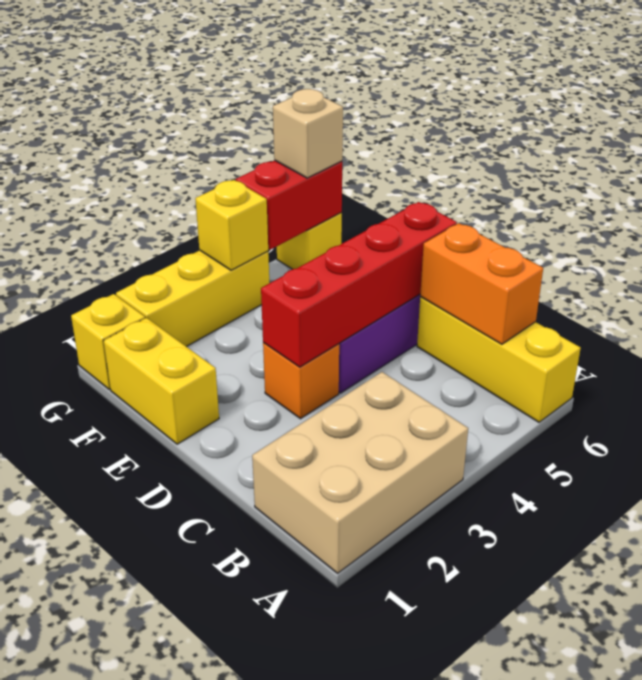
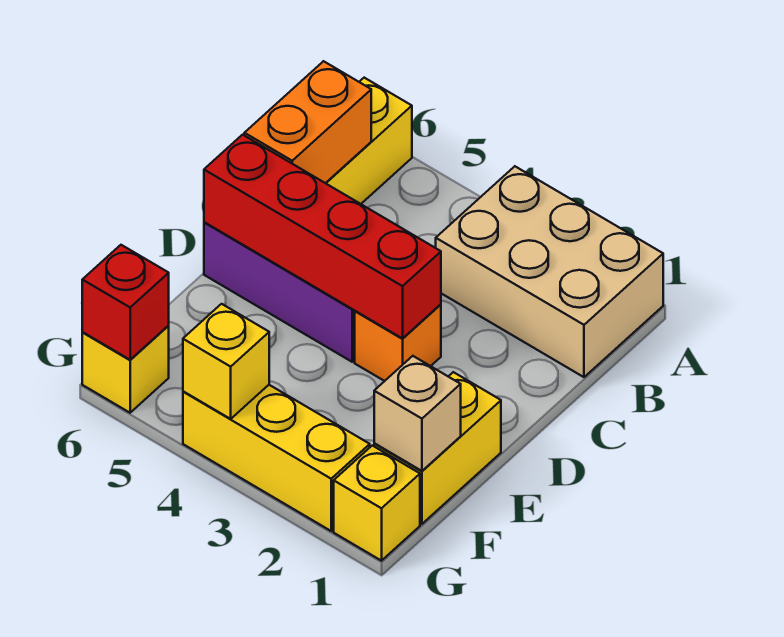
red 1x2 brick [236,160,342,250] -> red 1x1 brick [82,245,169,360]
tan 1x1 brick [273,89,343,178] -> tan 1x1 brick moved to [374,356,461,471]

